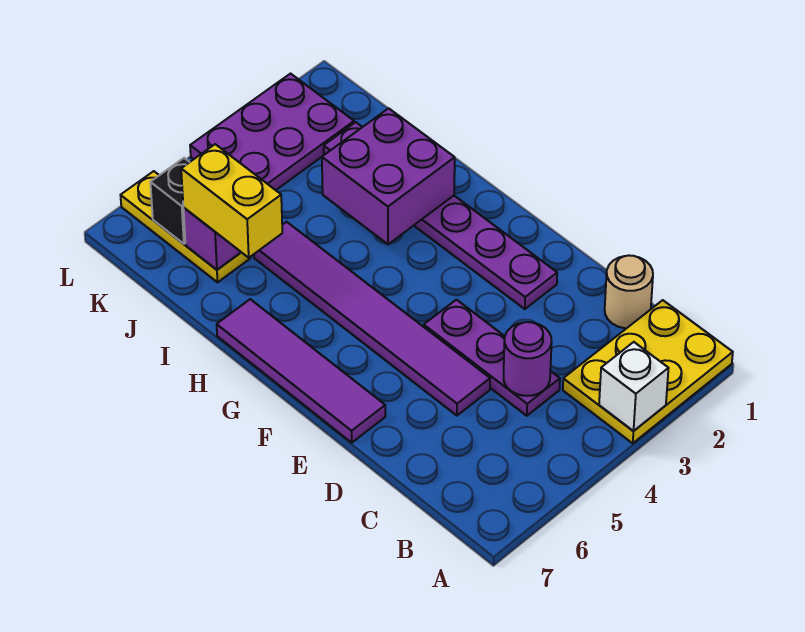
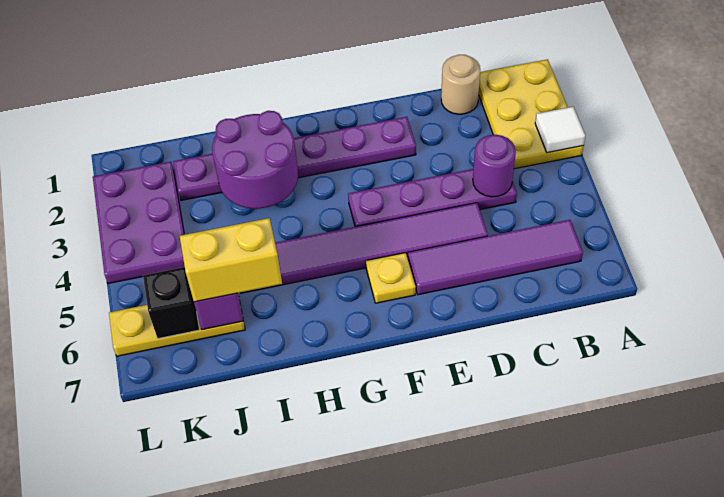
white 1x1 brick [599,342,669,431] -> white 1x1 tile [535,107,585,153]
purple 1x3 plate [424,300,560,416] -> purple 1x4 plate [348,169,517,227]
purple 1x4 tile [217,299,385,443] -> purple 1x4 tile moved to [408,220,583,295]
none -> yellow 1x1 plate [366,253,416,303]
purple 2x2 brick [322,108,455,244] -> purple 2x2 round brick [212,111,298,209]

